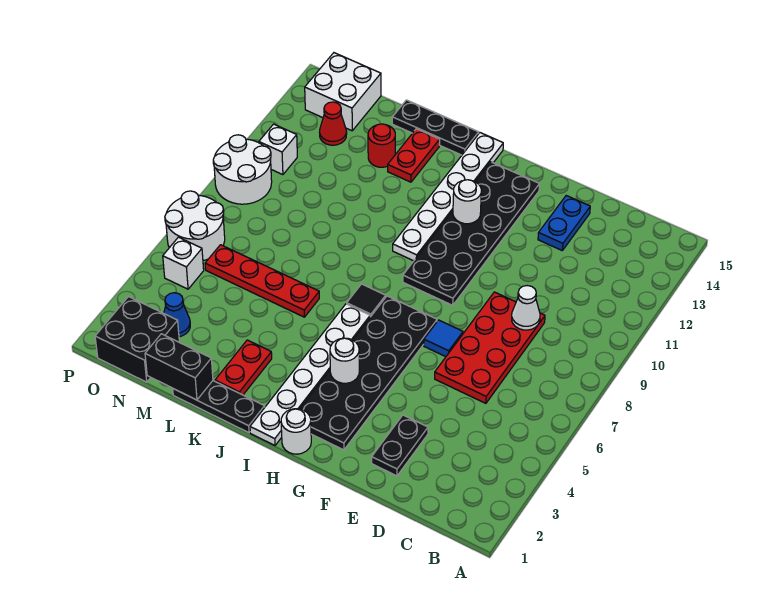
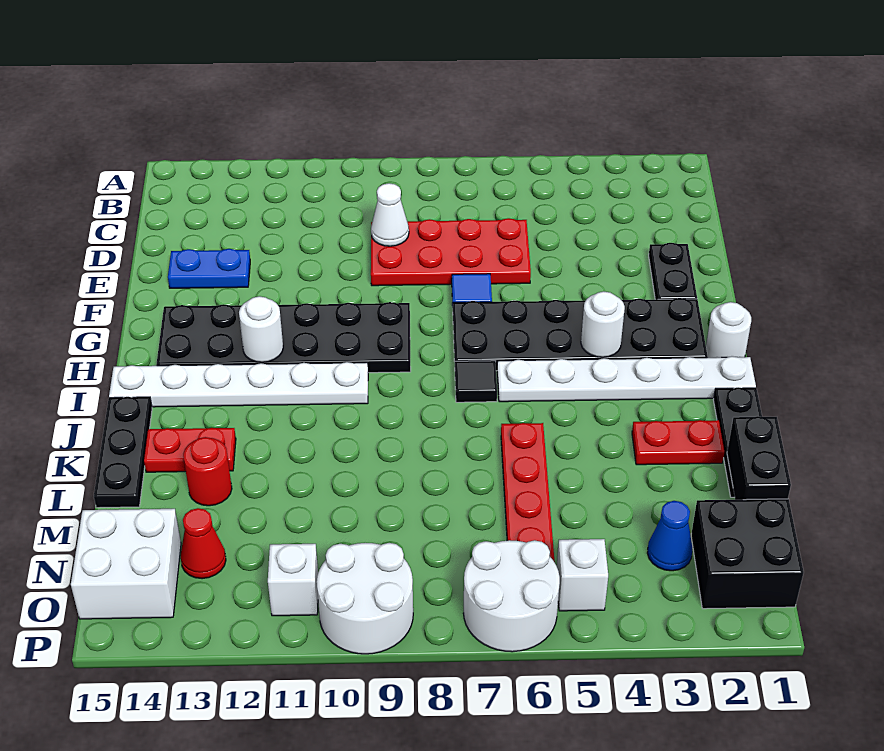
black 1x2 plate [372,415,428,476] -> black 1x2 plate turned to [649,243,697,299]

